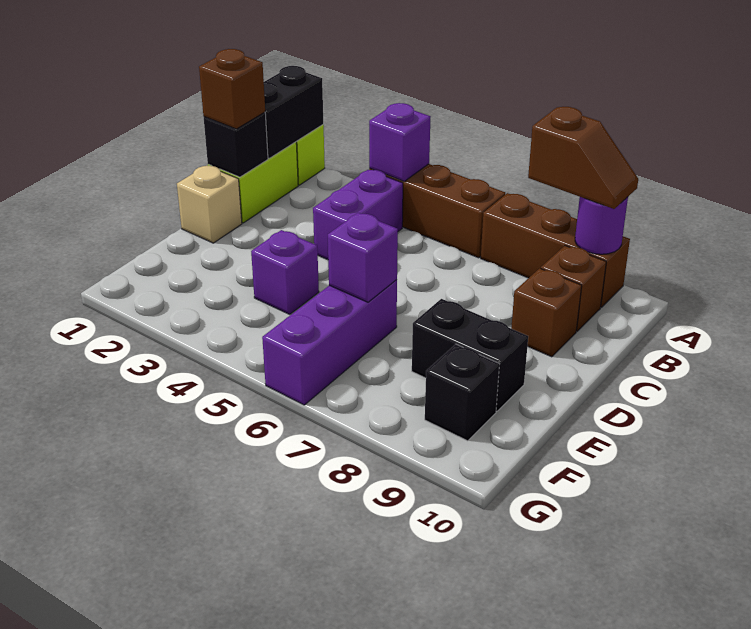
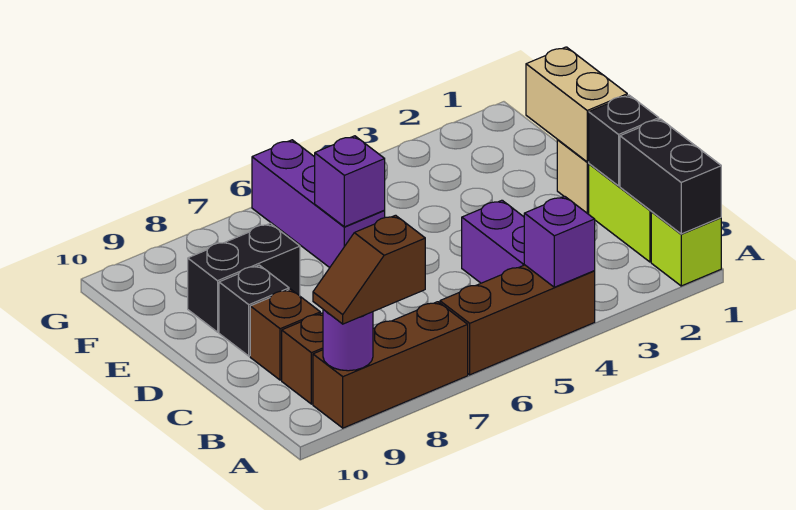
brown 1x1 brick [199,49,265,129] -> none
none -> tan 1x2 brick [526,47,627,162]
purple 1x1 brick [251,230,319,315] -> none
black 1x1 brick [425,344,499,441] -> black 1x1 brick moved to [219,265,289,356]

